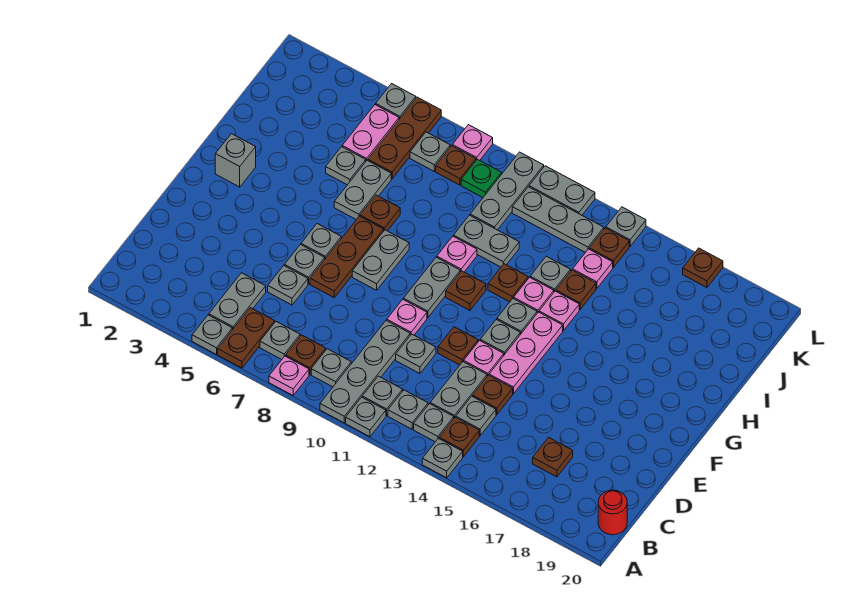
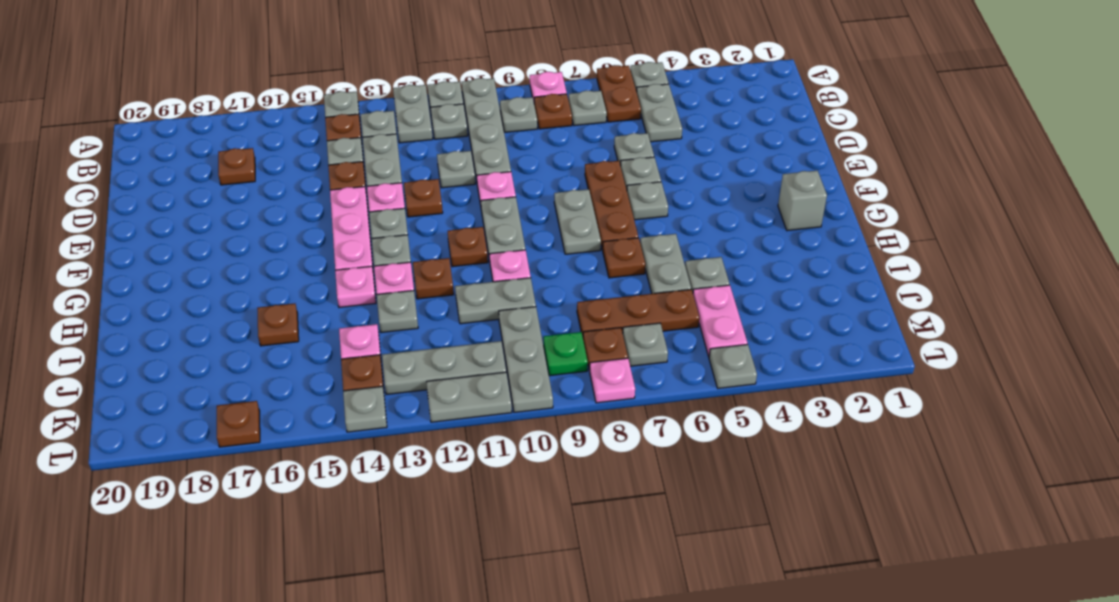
grey 1x1 plate [388,390,428,429] -> grey 1x2 plate [393,85,433,143]
red 1x1 round brick [598,490,627,535] -> none
brown 1x1 plate [556,270,596,309] -> brown 1x1 plate moved to [257,303,299,346]
brown 1x3 plate [368,97,441,179] -> brown 1x3 plate turned to [577,289,699,337]

